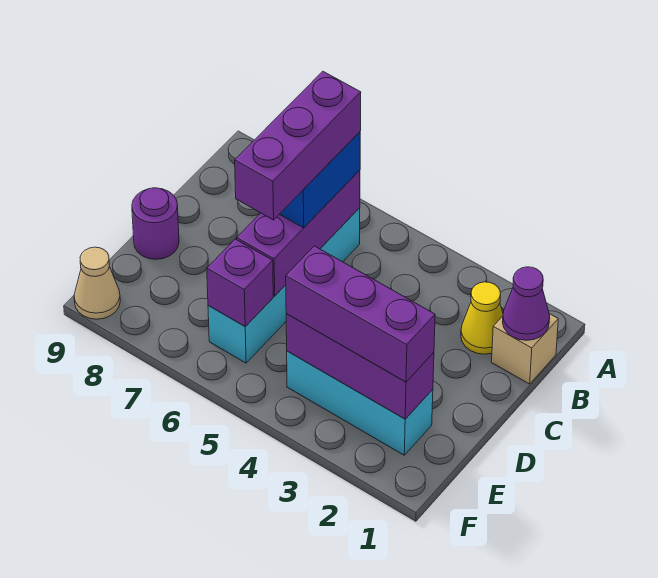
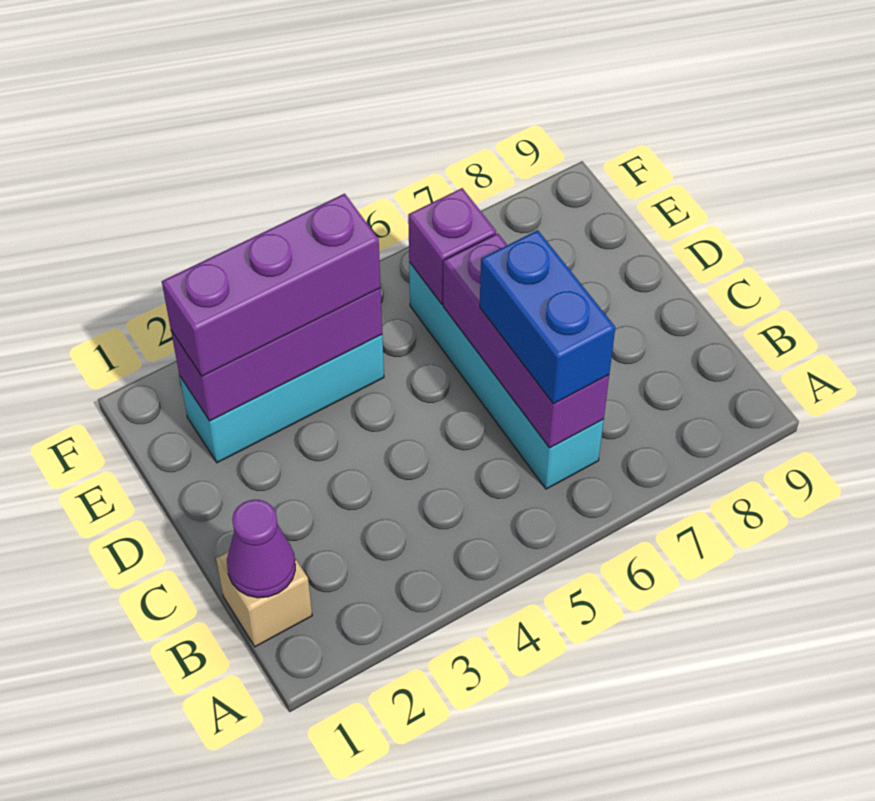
yellow 1x1 cone [461,282,503,354] -> none
purple 1x3 brick [235,71,361,220] -> none
purple 1x1 round brick [132,188,179,259] -> none
tan 1x1 cone [74,247,120,319] -> none

